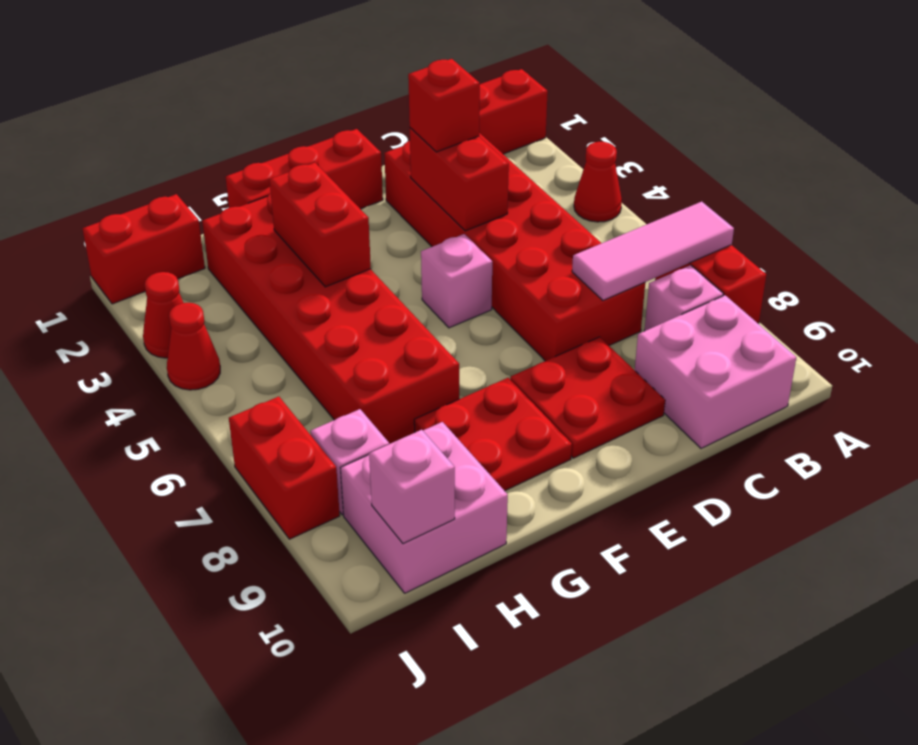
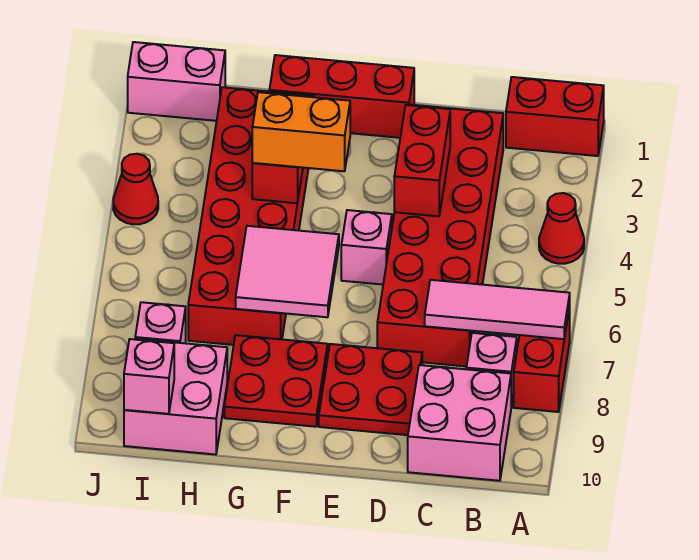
red 1x1 brick [408,59,480,152] -> none
none -> orange 1x2 brick [252,92,350,171]
none -> pink 2x2 tile [236,226,339,317]
red 1x2 brick [83,194,205,304] -> pink 1x2 brick [128,42,225,121]
red 1x1 cone [143,272,183,358] -> none
red 1x2 brick [229,397,340,539] -> none

